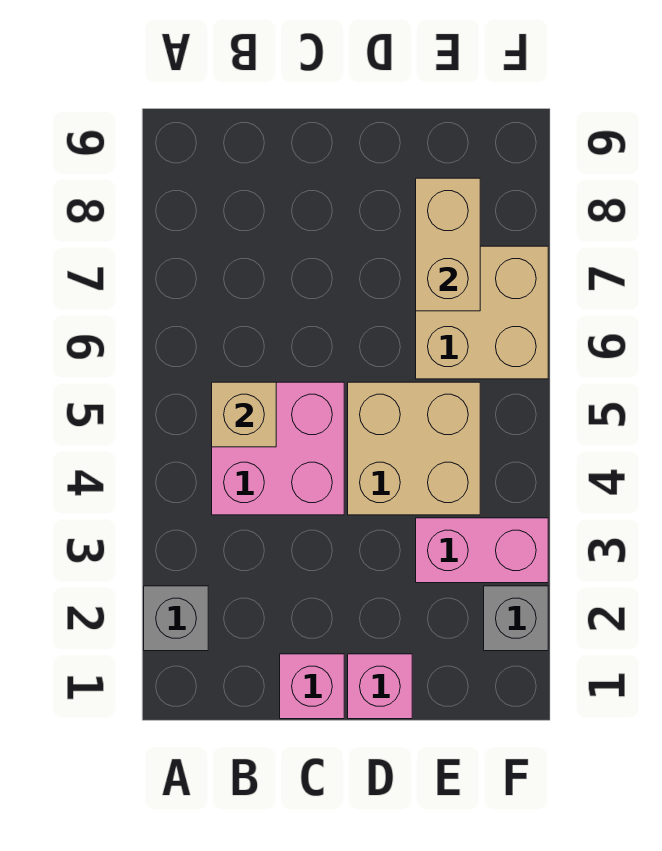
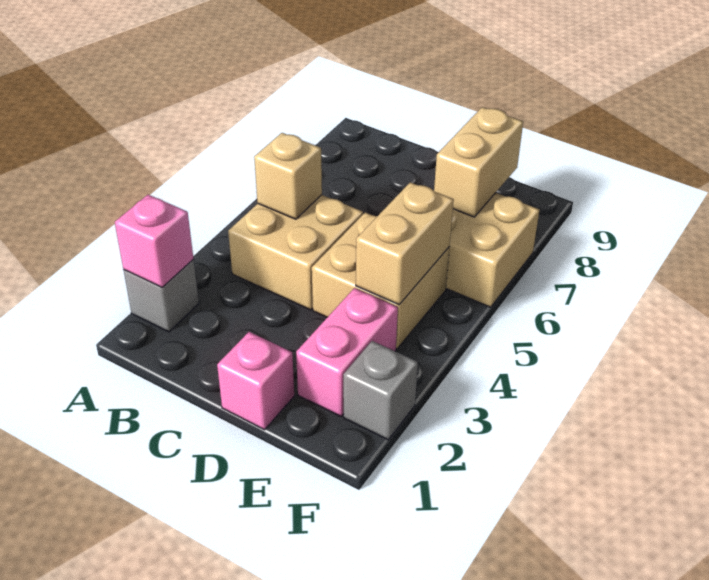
pink 2x2 brick [212,382,344,515] -> tan 2x2 brick [228,195,363,310]
pink 1x1 brick [280,654,344,719] -> pink 1x1 brick moved to [115,195,193,287]
pink 1x2 brick [416,518,548,583] -> pink 1x2 brick turned to [296,288,398,416]
none -> tan 1x2 brick [356,182,454,305]

